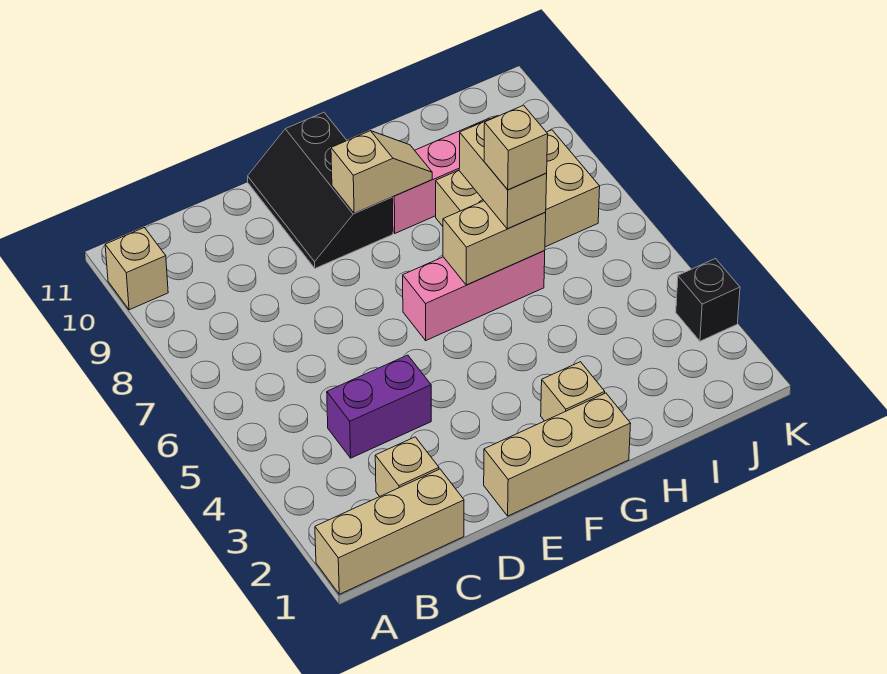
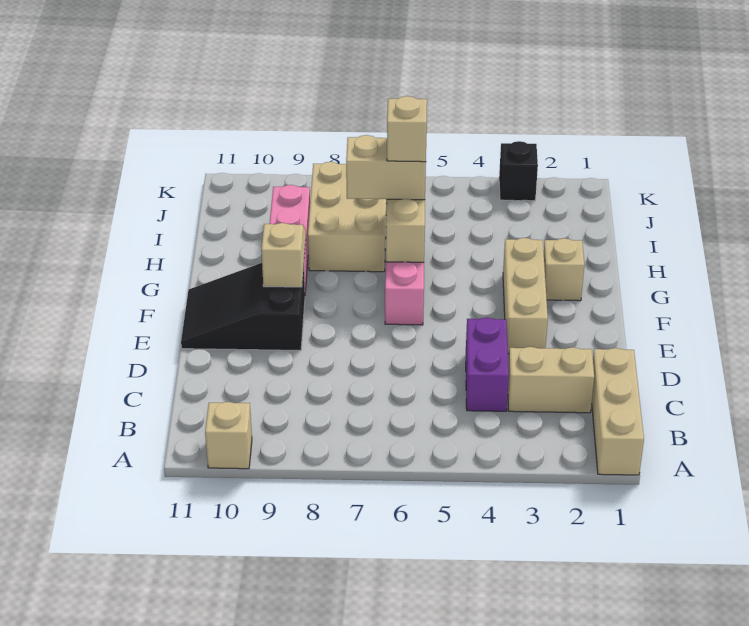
tan 1x1 brick [375,437,439,496] -> tan 1x2 brick [508,347,594,413]
tan 1x3 brick [484,393,631,516] -> tan 1x3 brick moved to [503,238,548,354]
black 2x3 slope [248,112,393,268] -> black 2x3 slope turned to [181,263,305,350]

